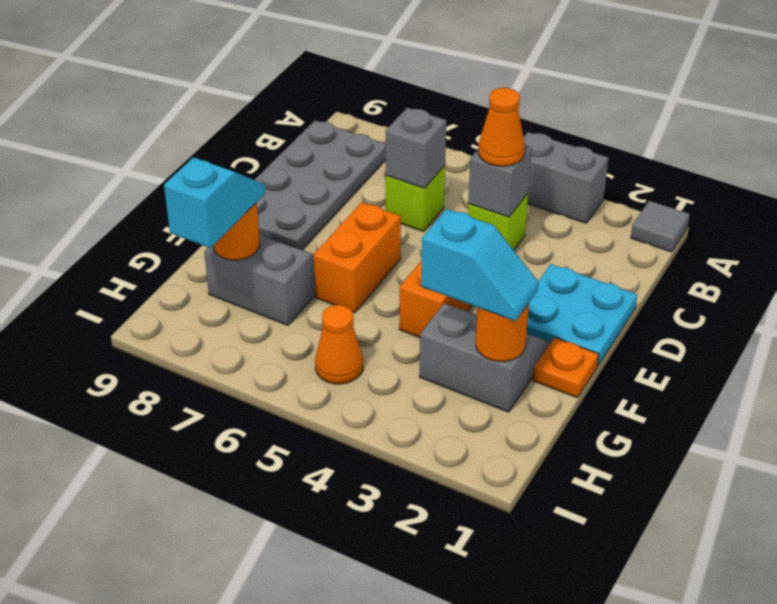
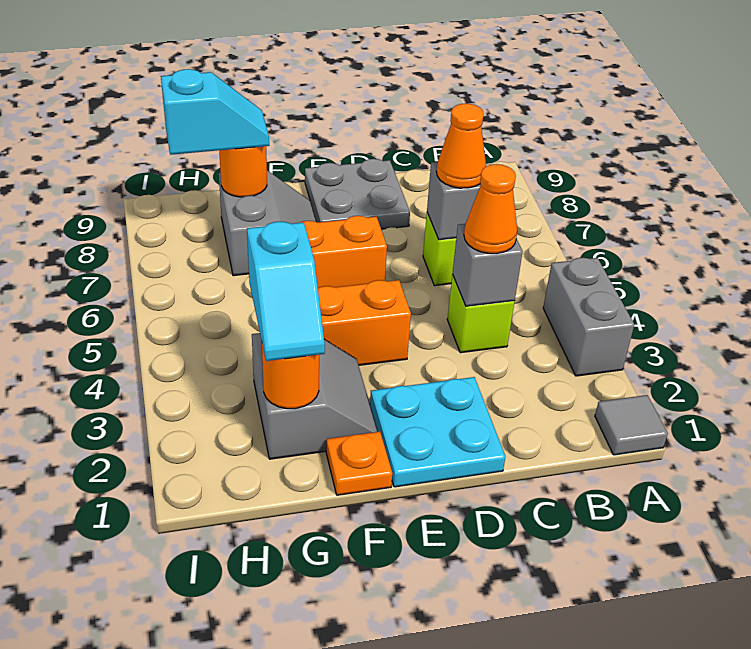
grey 2x4 plate [255,120,386,250] -> grey 2x2 plate [305,159,410,229]
orange 1x1 cone [315,305,363,384] -> orange 1x1 cone moved to [437,103,486,188]

